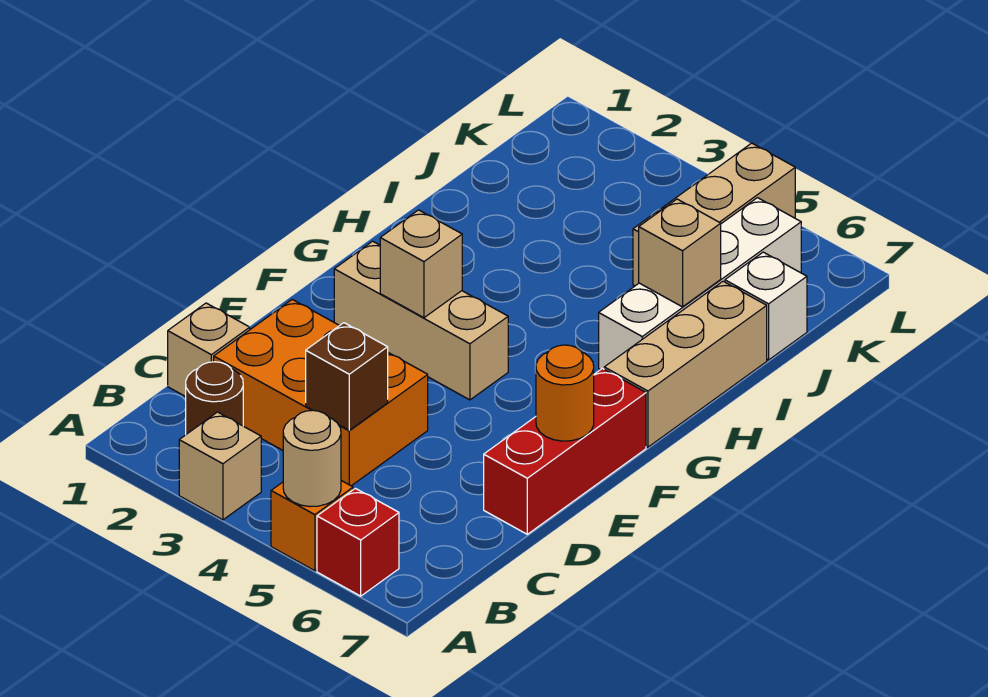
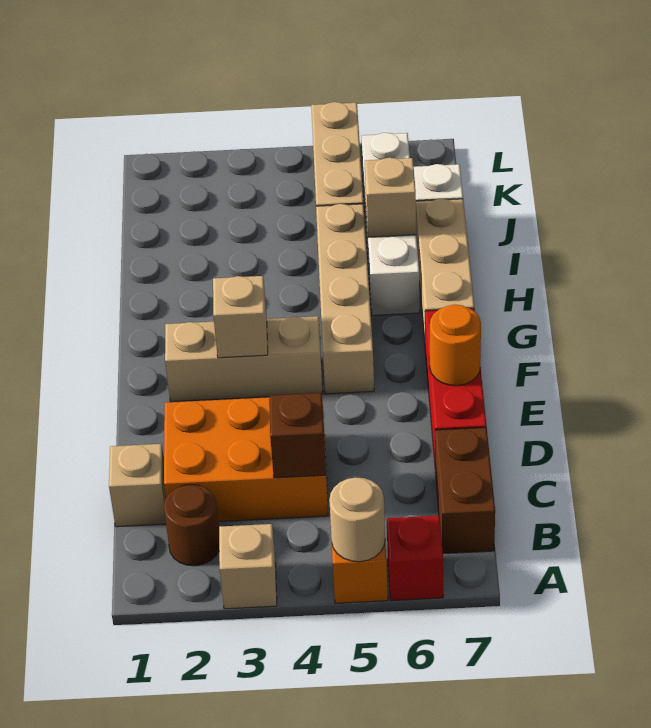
none -> brown 1x2 brick [435,428,495,554]
none -> tan 1x4 brick [316,204,374,394]

